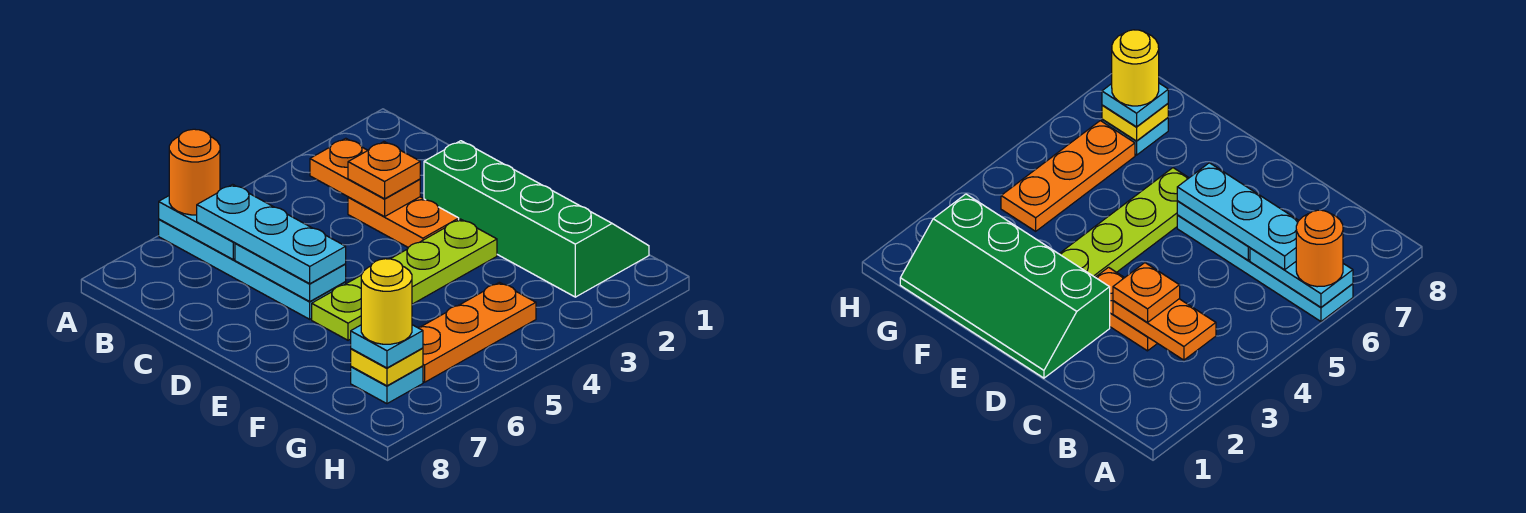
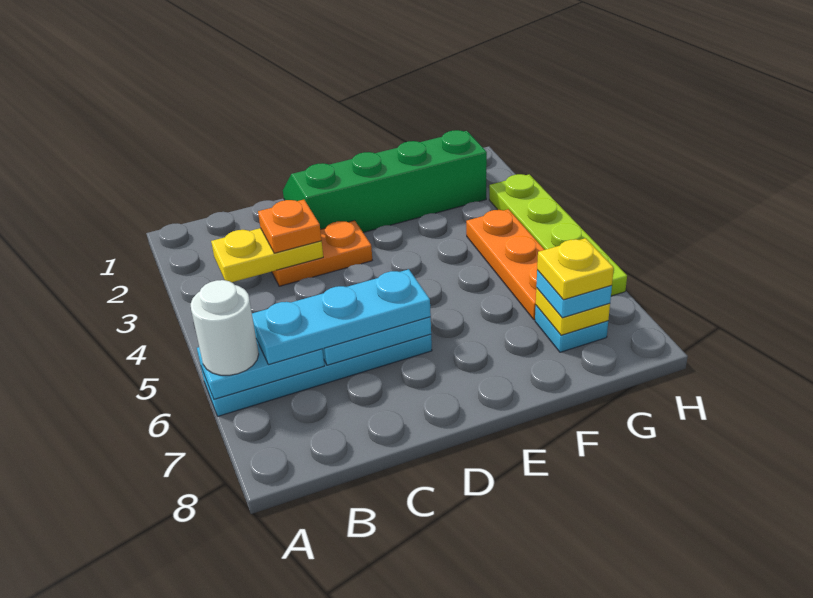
orange 1x1 round brick [169,129,220,215] -> white 1x1 round brick [191,280,259,375]
orange 1x2 plate [310,138,420,217] -> yellow 1x2 plate [211,228,323,282]
lime 1x4 plate [312,219,497,340] -> lime 1x4 plate moved to [489,174,627,296]
yellow 1x1 round brick [361,259,412,344] -> yellow 1x1 plate [537,238,614,300]

